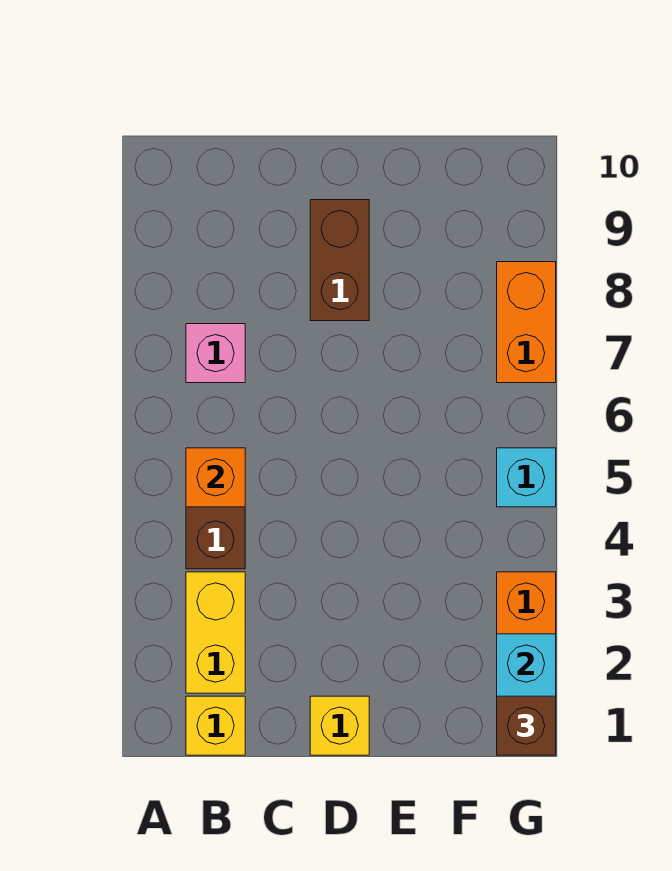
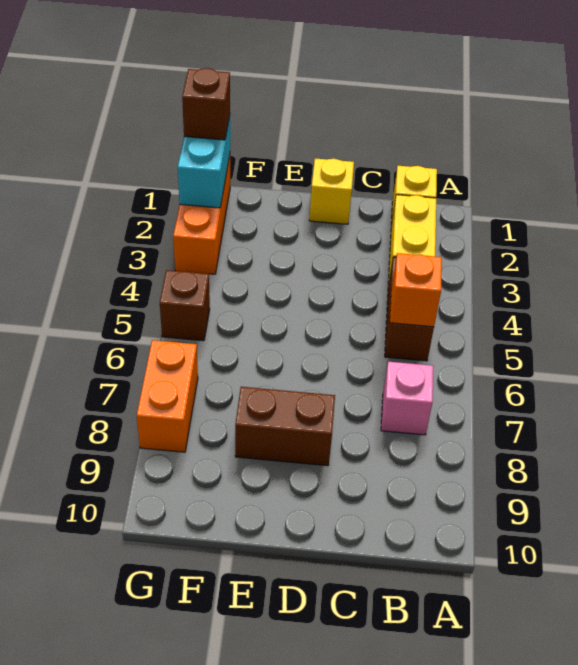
brown 1x2 brick [310,200,369,321] -> brown 1x2 brick turned to [235,387,335,466]
cyan 1x1 brick [497,448,556,507] -> brown 1x1 brick [160,270,210,341]

